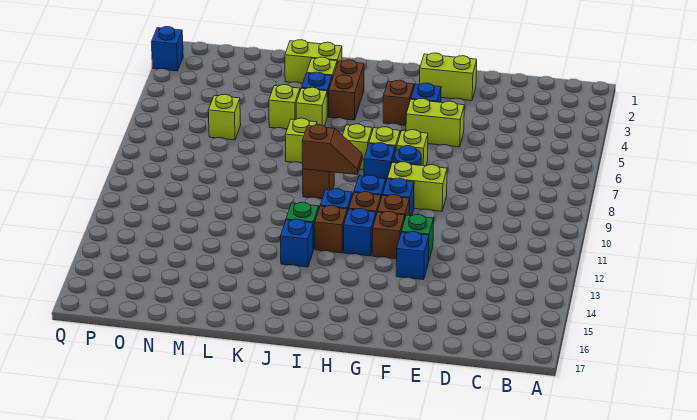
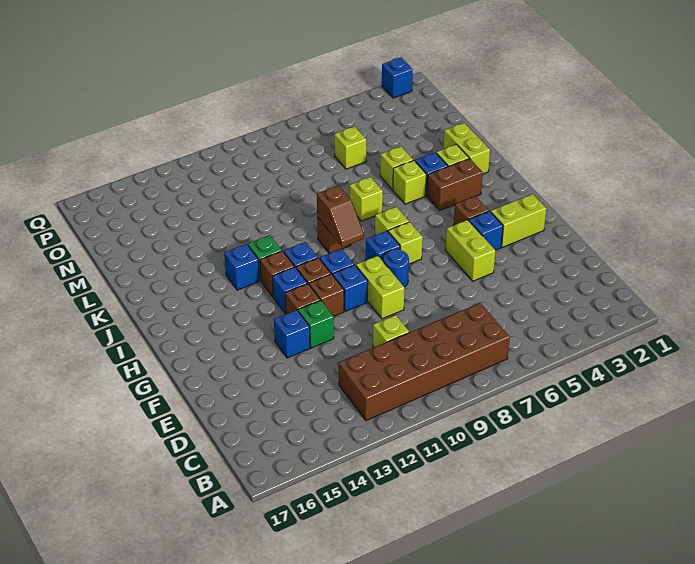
none -> brown 2x6 brick [338,303,510,421]
lime 1x2 brick [420,53,477,101] -> lime 1x2 brick turned to [491,194,546,247]
lime 1x1 brick [397,130,428,166] -> lime 1x1 brick moved to [373,315,409,348]

